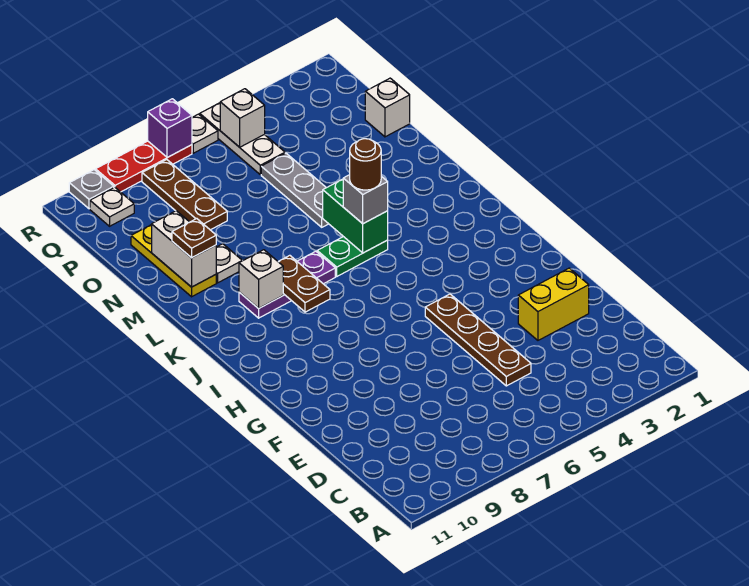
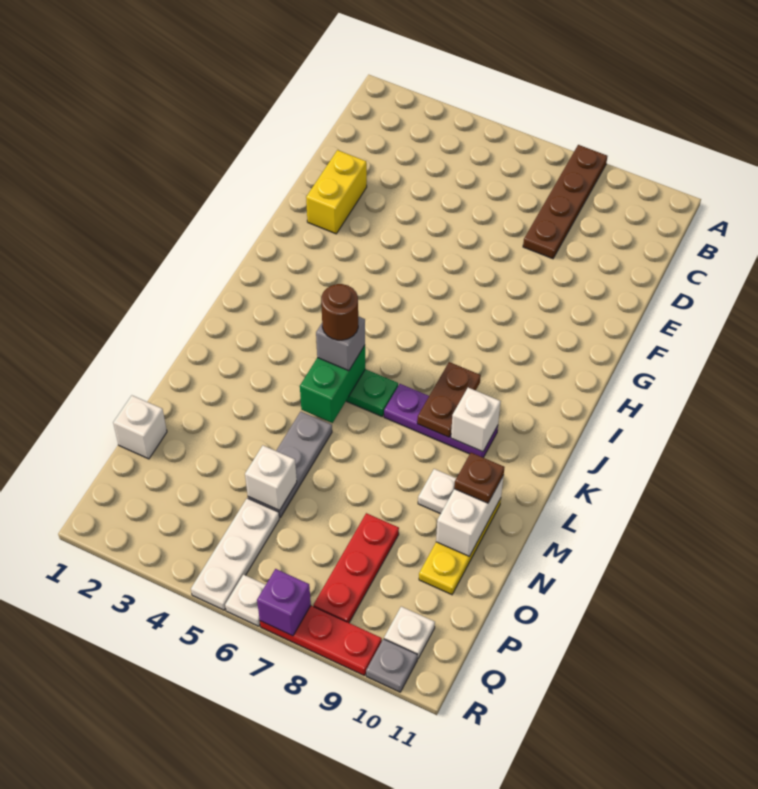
brown 1x4 plate [425,294,531,386] -> brown 1x4 plate moved to [523,145,607,259]
yellow 1x2 brick [518,268,589,340] -> yellow 1x2 brick turned to [306,150,367,234]
brown 1x3 plate [142,160,227,230] -> red 1x3 plate [313,513,399,623]
white 1x1 brick [220,89,265,147] -> white 1x1 brick moved to [245,446,297,510]

